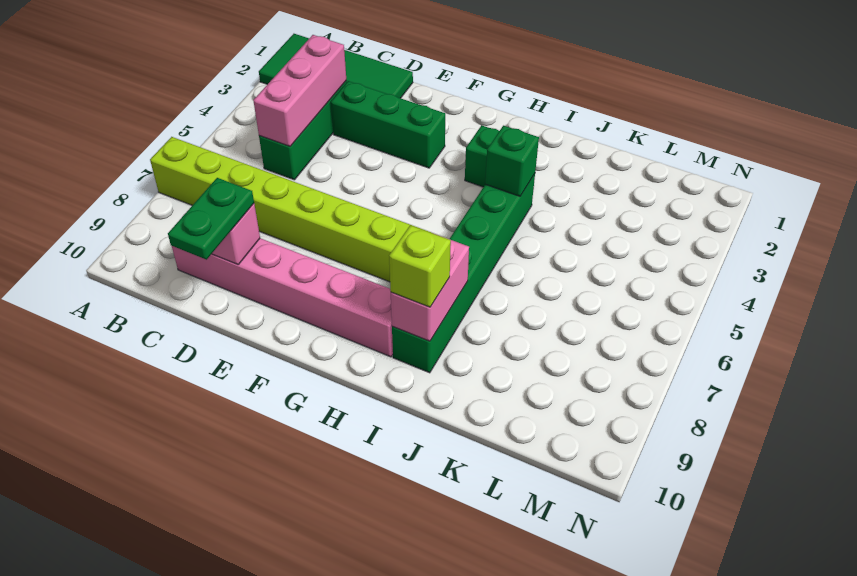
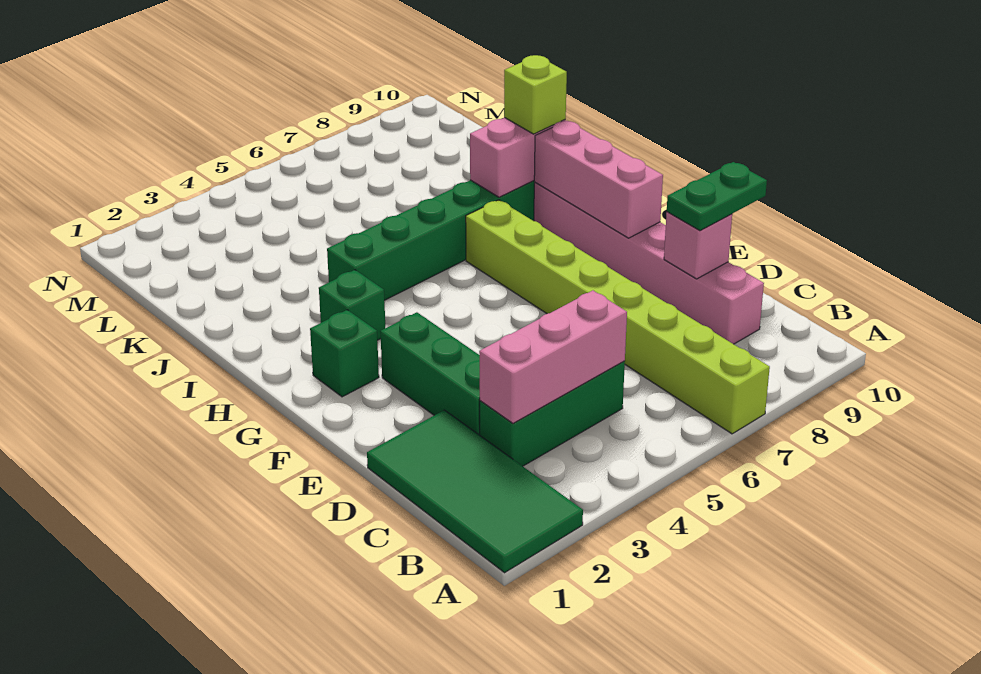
none -> pink 1x3 brick [534,121,663,238]
green 1x1 brick [485,126,539,196] -> green 1x1 brick moved to [310,310,379,397]

